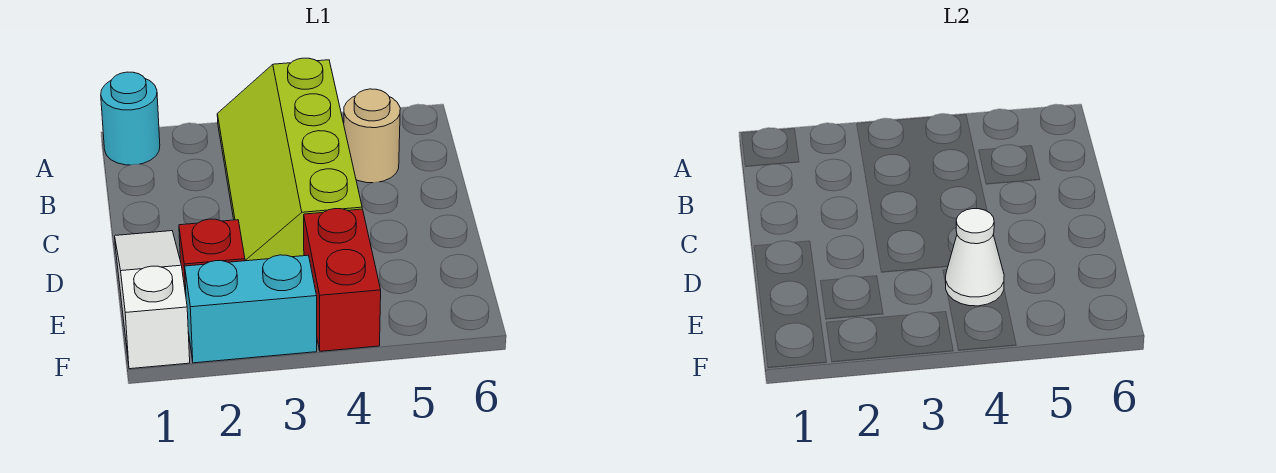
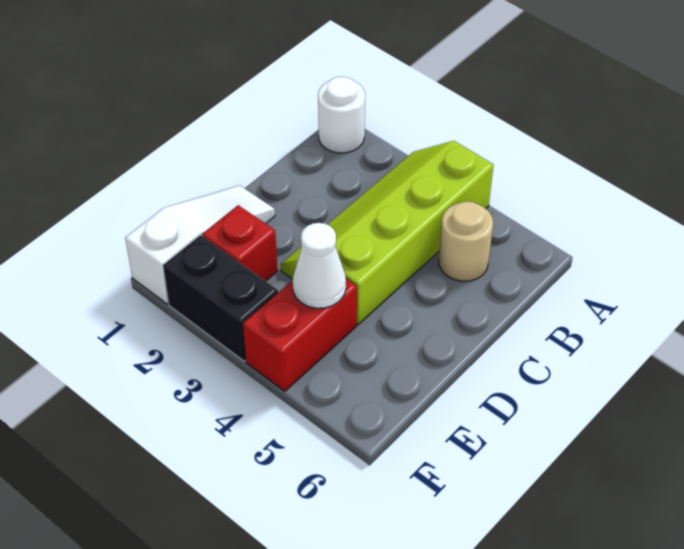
cyan 1x1 round brick [101,72,160,165] -> white 1x1 round brick [318,77,365,153]
cyan 1x2 brick [185,255,317,363] -> black 1x2 brick [163,235,278,361]

